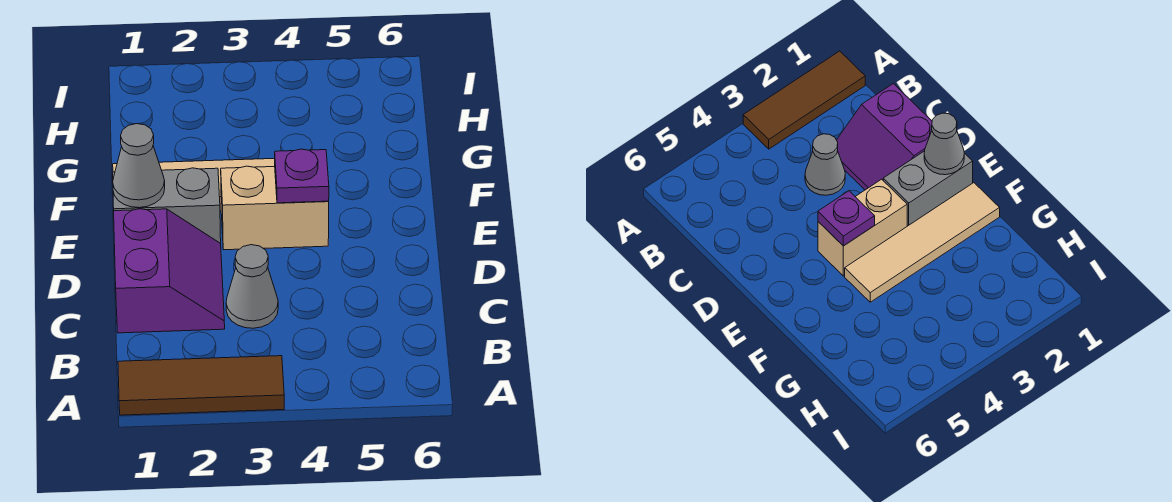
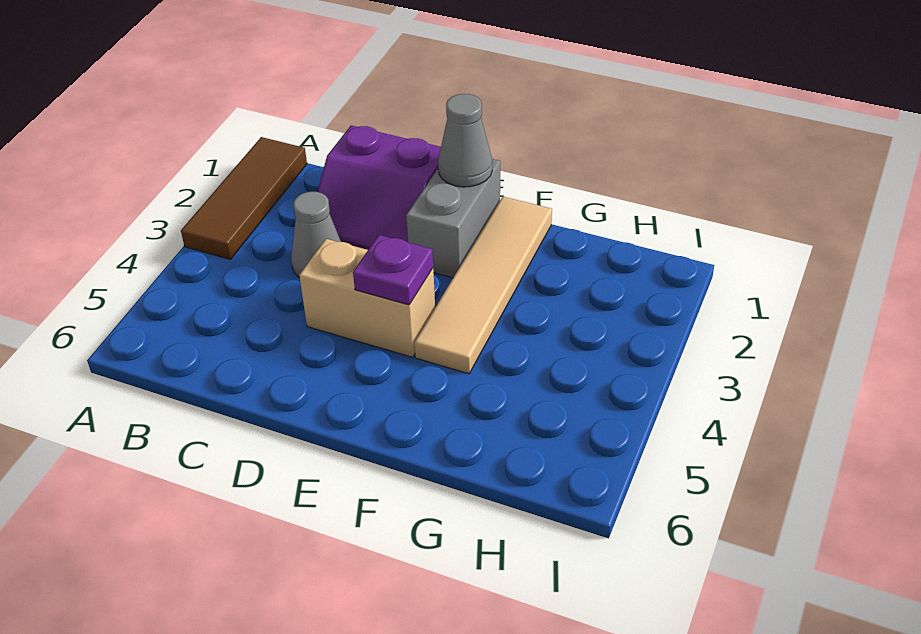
tan 1x2 brick [221,166,329,250] -> tan 1x2 brick turned to [299,239,435,357]

